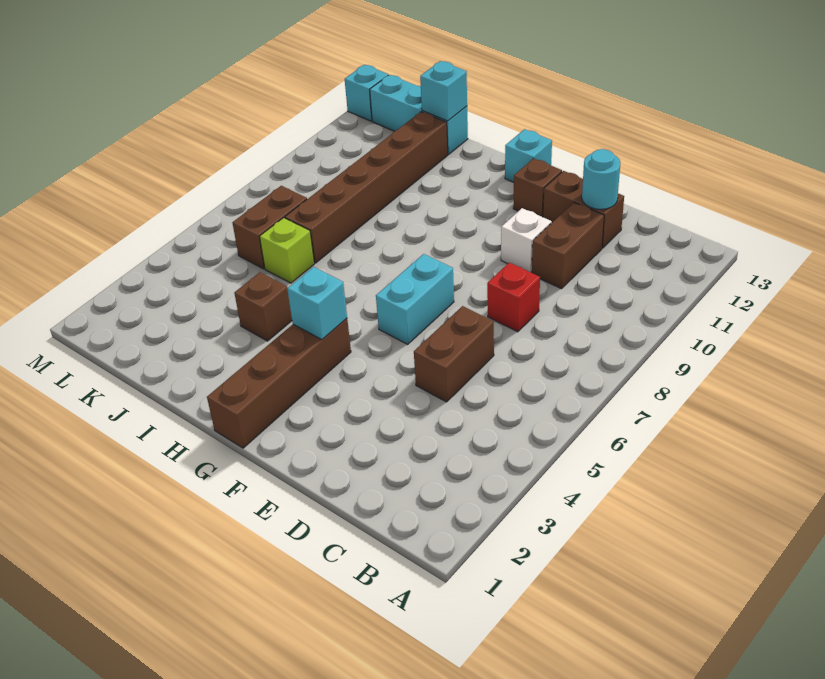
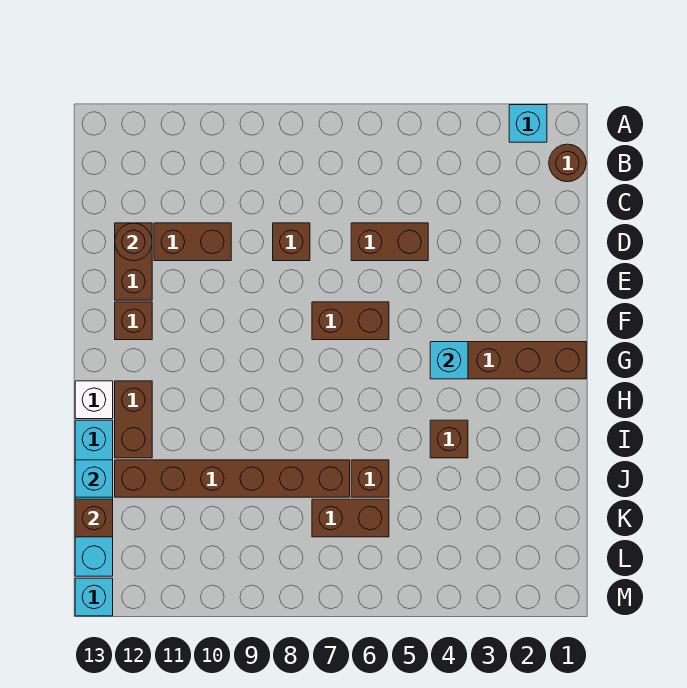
none -> brown 1x1 round brick [549,144,586,182]
red 1x1 brick [487,263,540,332] -> brown 1x1 brick [273,223,310,261]
cyan 1x1 round brick [582,149,620,209] -> brown 1x1 round brick [115,223,152,261]
white 1x1 brick [501,208,552,273] -> white 1x1 brick moved to [75,381,113,419]
cyan 1x2 brick [376,254,454,344] -> brown 1x2 brick [312,302,389,340]
cyan 1x1 brick [505,129,552,182] -> cyan 1x1 brick moved to [509,105,547,142]
none -> brown 1x2 brick [115,381,152,458]
lime 1x1 brick [260,218,314,283] -> brown 1x1 brick [351,460,389,497]
cyan 1x3 brick [370,75,468,154] -> cyan 1x4 brick [75,420,113,576]
none -> brown 1x1 brick [75,499,113,537]

